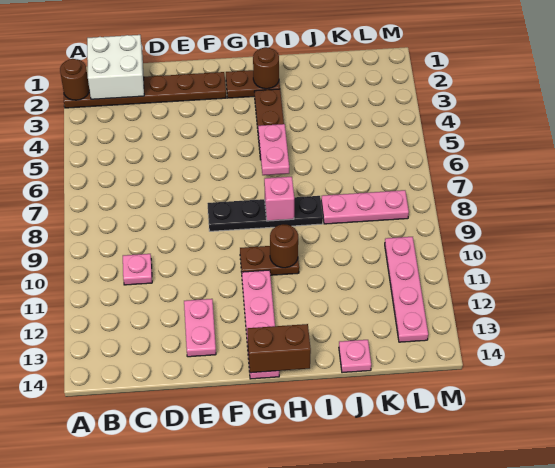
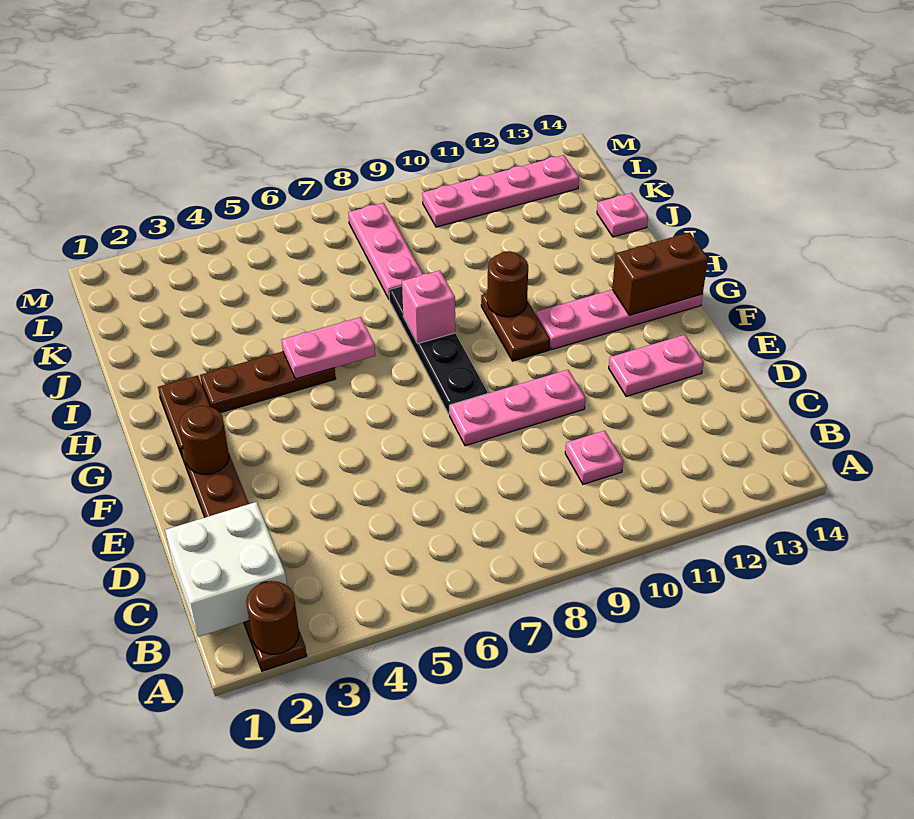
none -> pink 1x3 plate [449,370,586,446]
brown 1x2 brick [247,324,311,373] -> brown 1x2 brick turned to [612,232,708,315]
brown 1x1 round brick [253,47,279,89] -> brown 1x1 round brick moved to [179,406,229,474]

